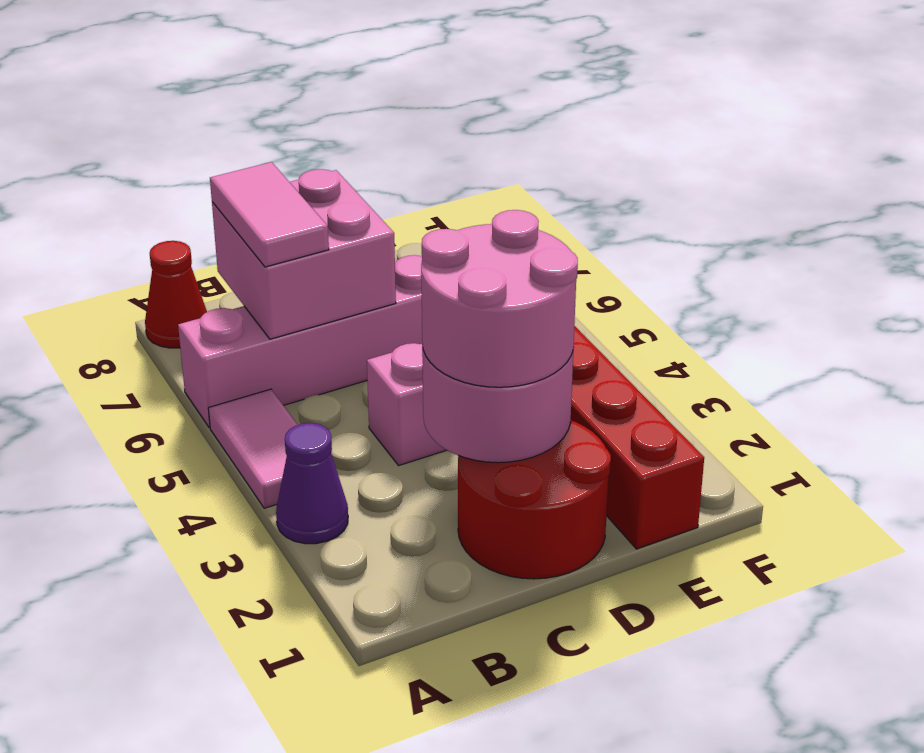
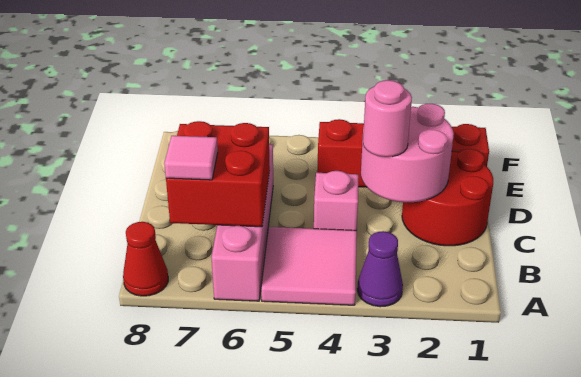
pink 1x2 tile [208,389,298,508] -> pink 2x2 tile [261,227,357,305]
pink 2x2 brick [212,169,396,339] -> red 2x2 brick [166,121,270,227]
pink 1x2 tile [210,162,329,267] -> pink 1x1 tile [164,136,218,180]
pink 2x2 round brick [421,210,578,387] -> pink 1x1 round brick [363,80,412,157]

